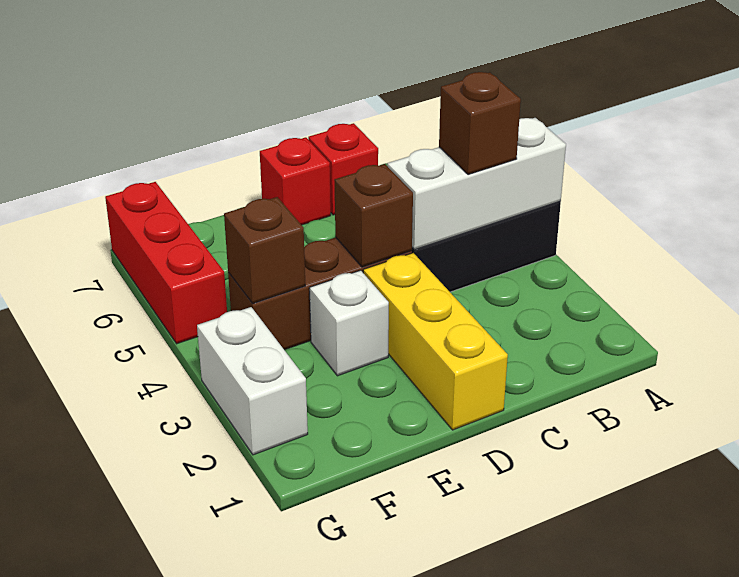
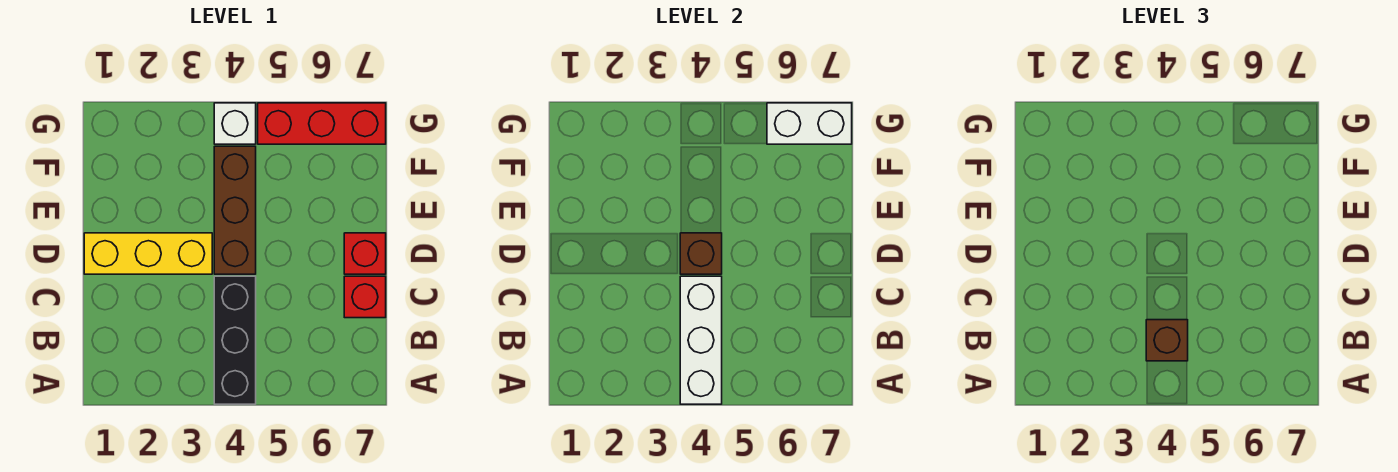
white 1x1 brick [310,270,389,376] -> white 1x1 brick moved to [214,103,256,144]
brown 1x1 brick [224,197,305,303] -> none
white 1x2 brick [197,307,308,455] -> white 1x2 brick moved to [767,103,852,144]

